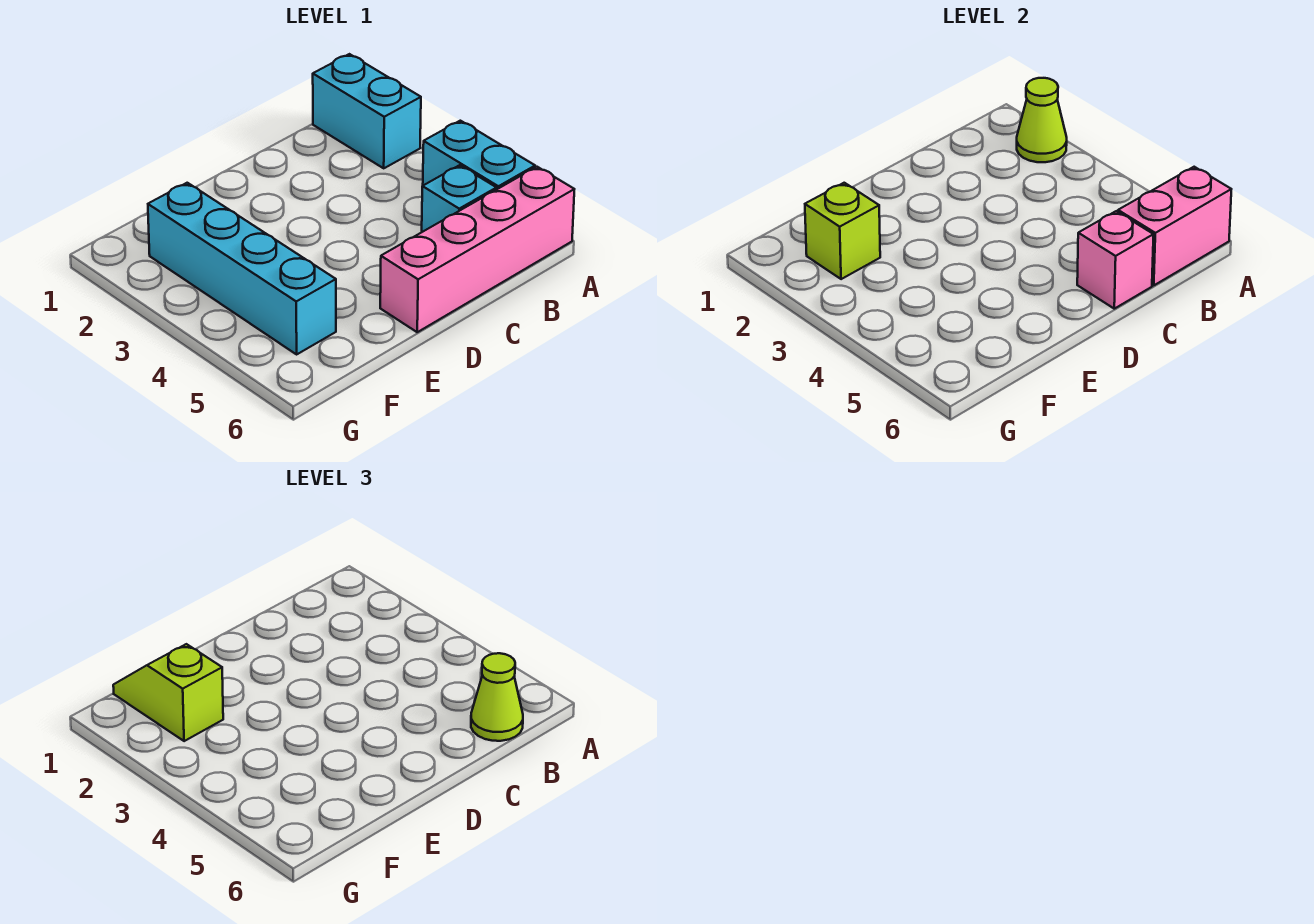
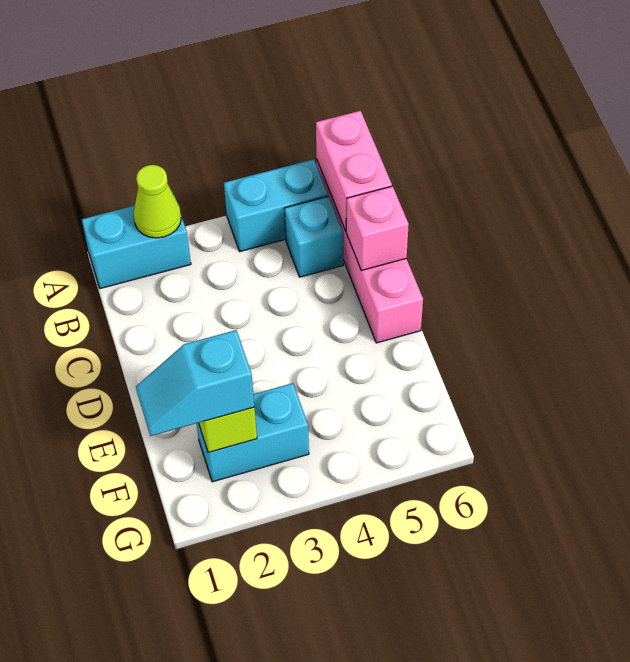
lime 1x1 cone [471,653,523,741] -> none
lime 1x2 slope [113,644,223,741] -> cyan 1x2 slope [136,330,254,436]
cyan 1x4 brick [148,183,336,354] -> cyan 1x2 brick [196,383,309,482]

